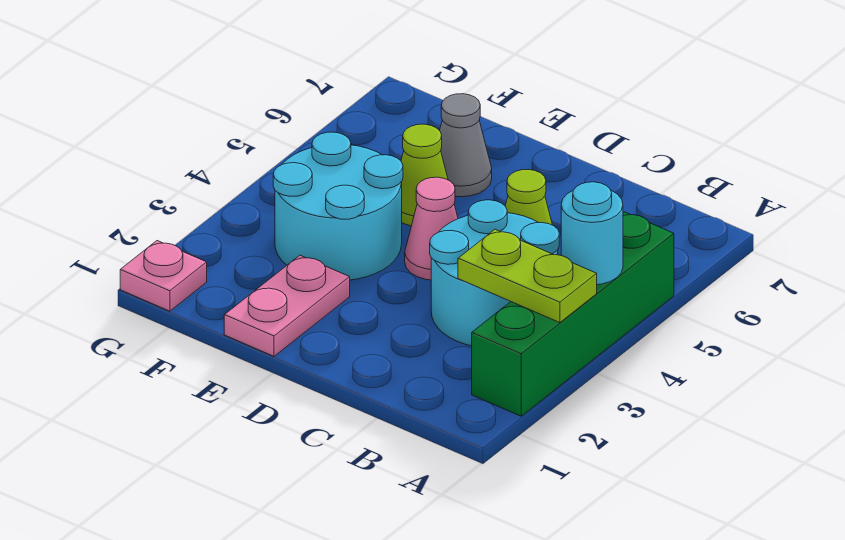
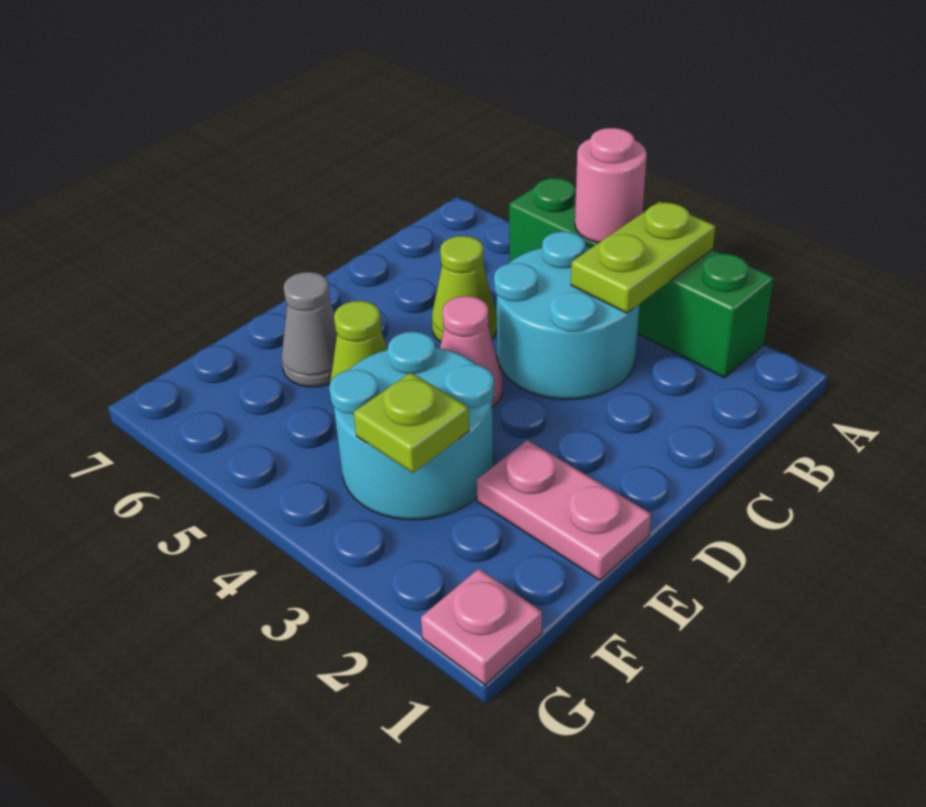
cyan 1x1 round brick [561,182,623,285] -> pink 1x1 round brick [575,128,647,243]
none -> lime 1x1 plate [354,373,469,473]

